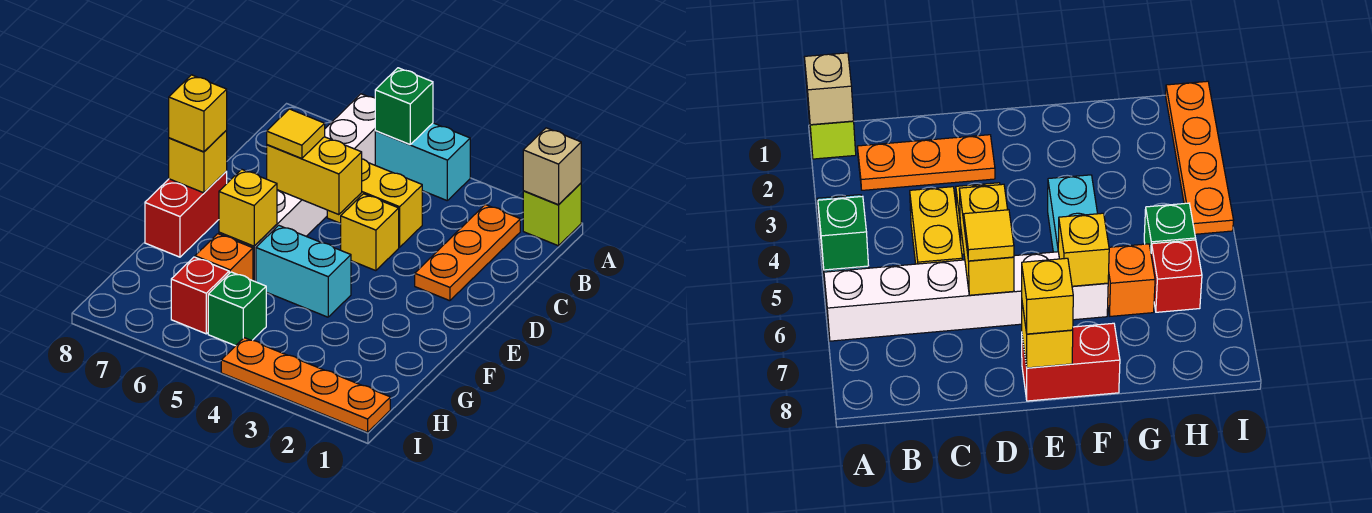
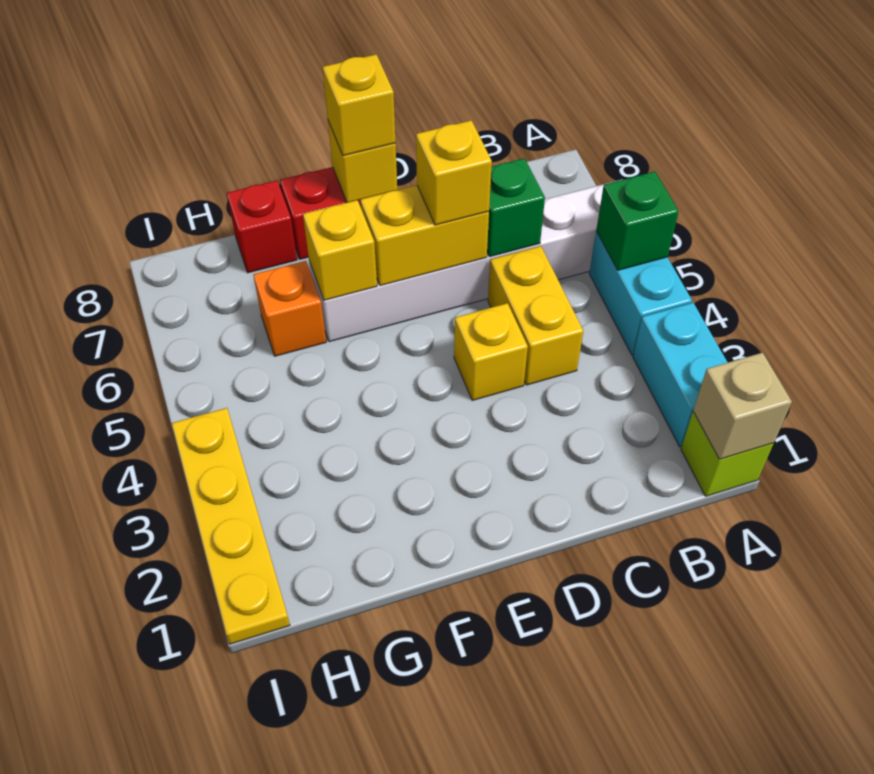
orange 1x3 plate [415,204,520,301] -> none
yellow 1x2 brick [267,137,362,215] -> yellow 1x2 brick turned to [360,185,489,286]
yellow 1x1 tile [267,109,325,159] -> yellow 1x1 brick [416,120,492,225]
cyan 1x2 brick [256,225,351,317] -> cyan 1x2 brick moved to [633,303,728,447]
green 1x1 brick [208,272,266,346] -> green 1x1 brick moved to [487,158,545,257]
red 1x1 brick [171,257,229,334] -> red 1x1 brick moved to [227,181,297,273]
orange 1x4 plate [221,338,390,432] -> yellow 1x4 plate [172,408,290,644]

